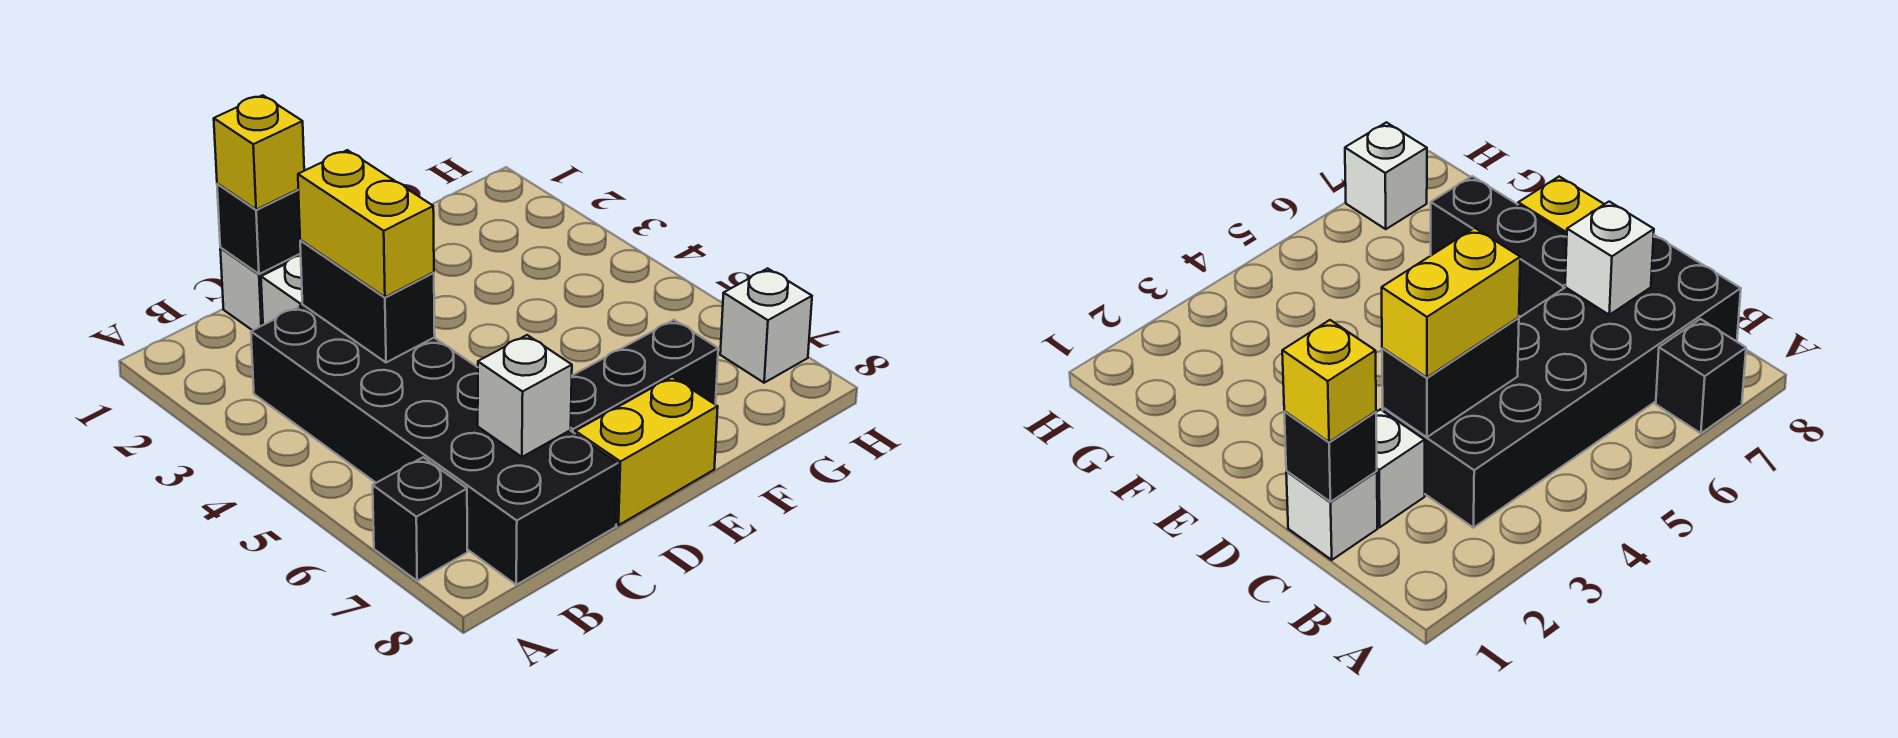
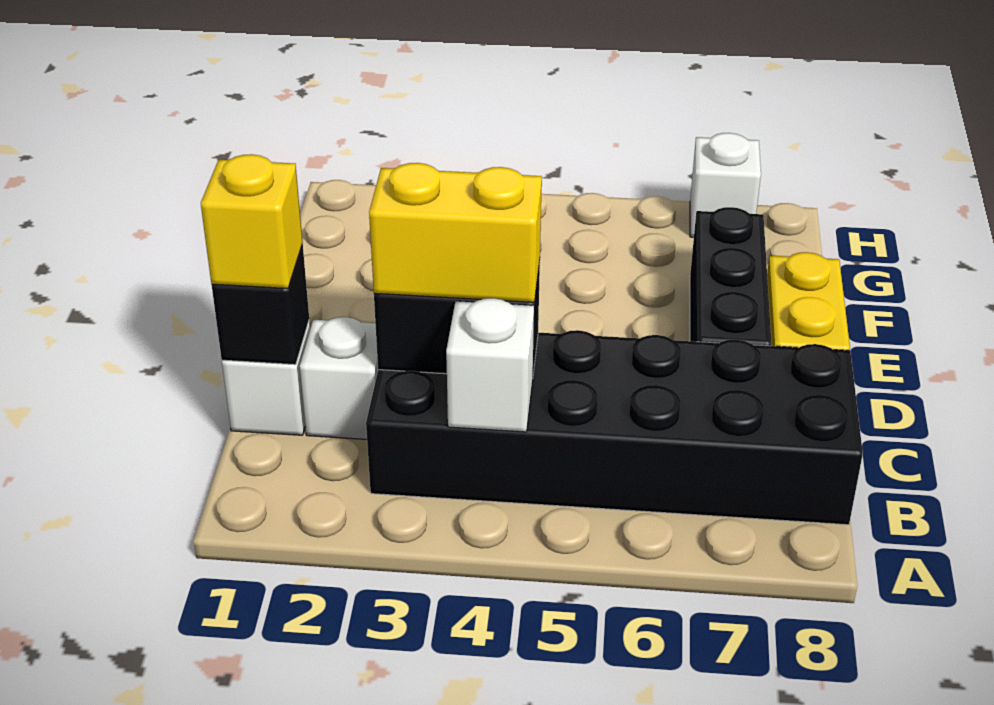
black 1x1 brick [373,457,467,581] -> none
white 1x1 brick [478,335,572,457] -> white 1x1 brick moved to [446,298,534,432]

